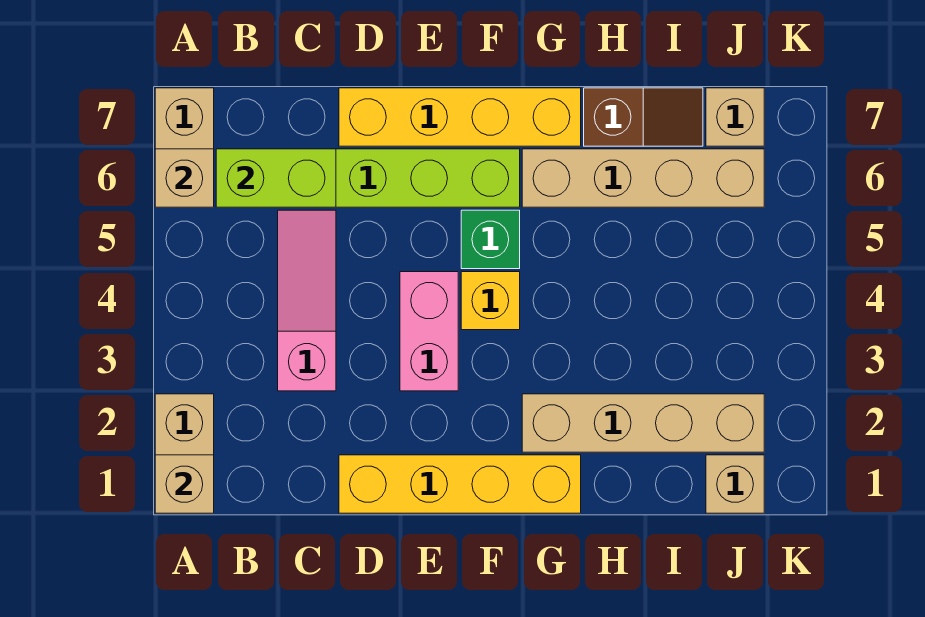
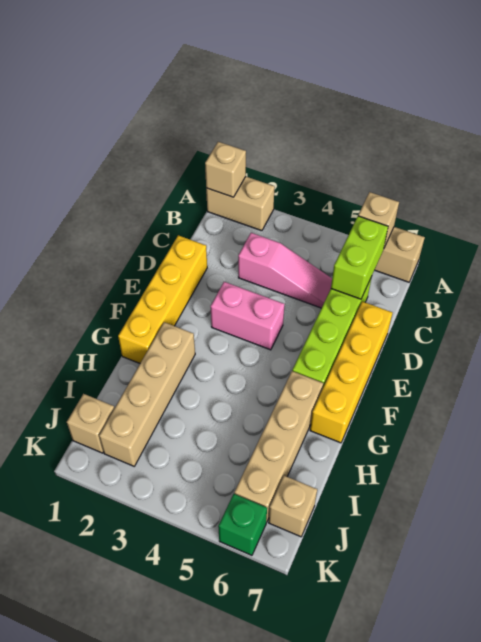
yellow 1x1 brick [461,272,520,330] -> none
green 1x1 brick [461,210,520,269] -> green 1x1 brick moved to [218,494,267,555]
brown 1x2 slope [584,88,703,146] -> none

